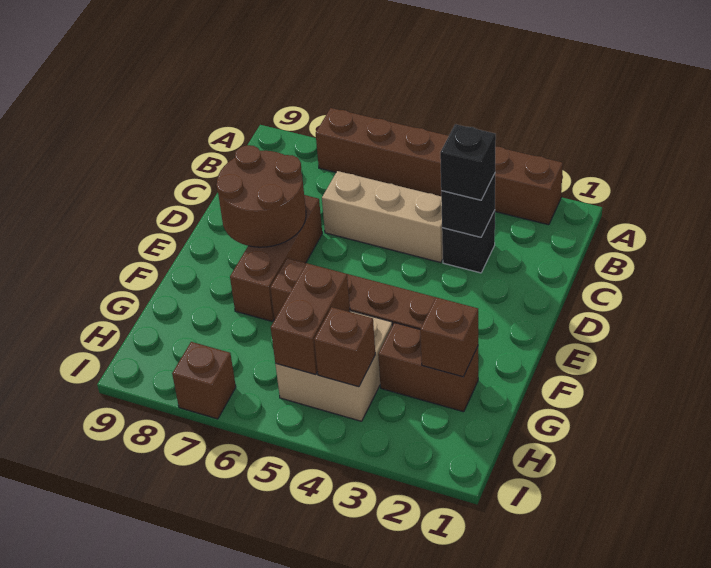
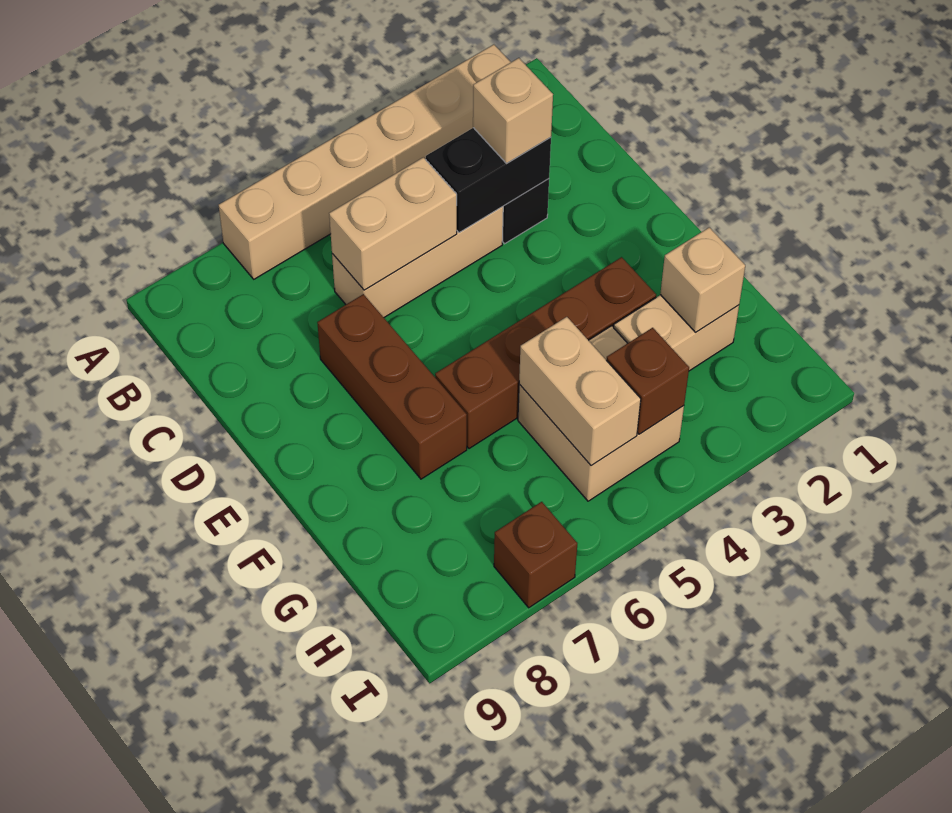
brown 1x6 brick [316,108,563,225] -> tan 1x6 brick [219,45,511,279]
black 1x1 brick [441,174,495,237] -> black 1x2 brick [426,128,551,233]
black 1x1 brick [440,124,496,200] -> tan 1x1 brick [473,58,553,163]
none -> tan 1x2 brick [329,157,457,290]
brown 2x2 round brick [217,145,306,247] -> none
brown 1x2 brick [378,323,478,412] -> tan 1x2 brick [614,295,739,371]
brown 1x1 brick [420,297,478,377] -> tan 1x1 brick [660,227,745,332]
brown 1x2 brick [271,263,350,375] -> tan 1x2 brick [519,317,641,466]

